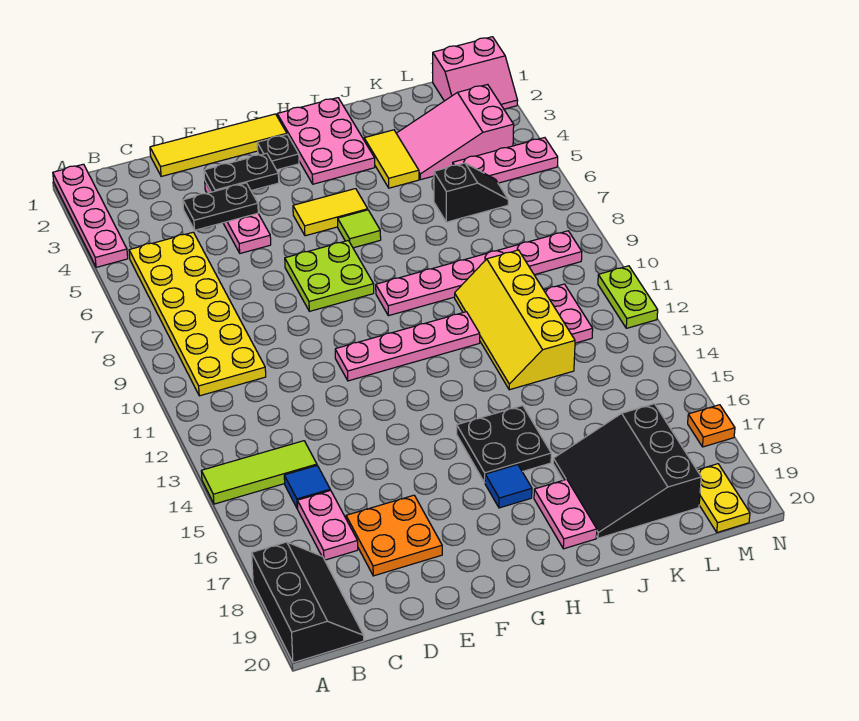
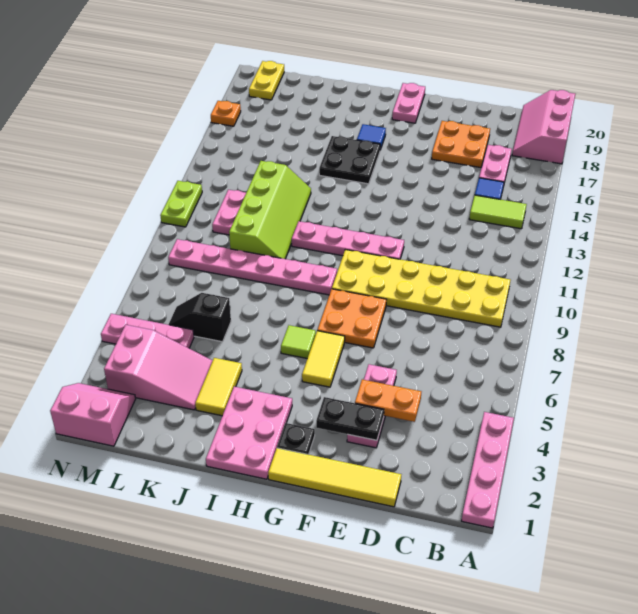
lime 1x3 tile [201,441,317,504] -> lime 1x2 tile [469,195,527,229]
black 2x3 slope [252,542,364,663] -> pink 2x3 slope [512,90,575,164]
yellow 2x6 plate [129,232,266,396] -> yellow 2x6 plate turned to [332,250,510,327]
black 1x2 plate [183,183,258,230] -> orange 1x2 plate [355,380,421,422]
lime 2x2 plate [285,240,374,311] -> orange 2x2 plate [317,289,387,348]
yellow 1x2 tile [293,189,368,236] -> yellow 1x2 tile turned to [302,331,345,387]
pink 1x2 plate [534,479,597,549] -> pink 1x2 plate moved to [392,83,425,123]
yellow 2x4 slope [455,250,575,390] -> lime 2x4 slope [229,161,311,259]
black 3x3 slope [553,404,701,538] -> none

